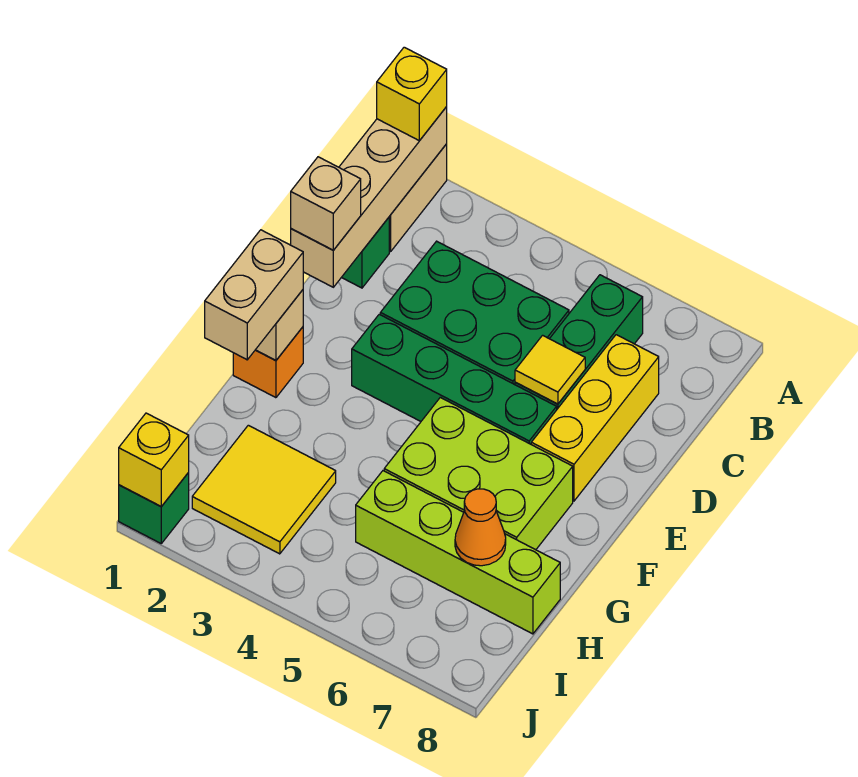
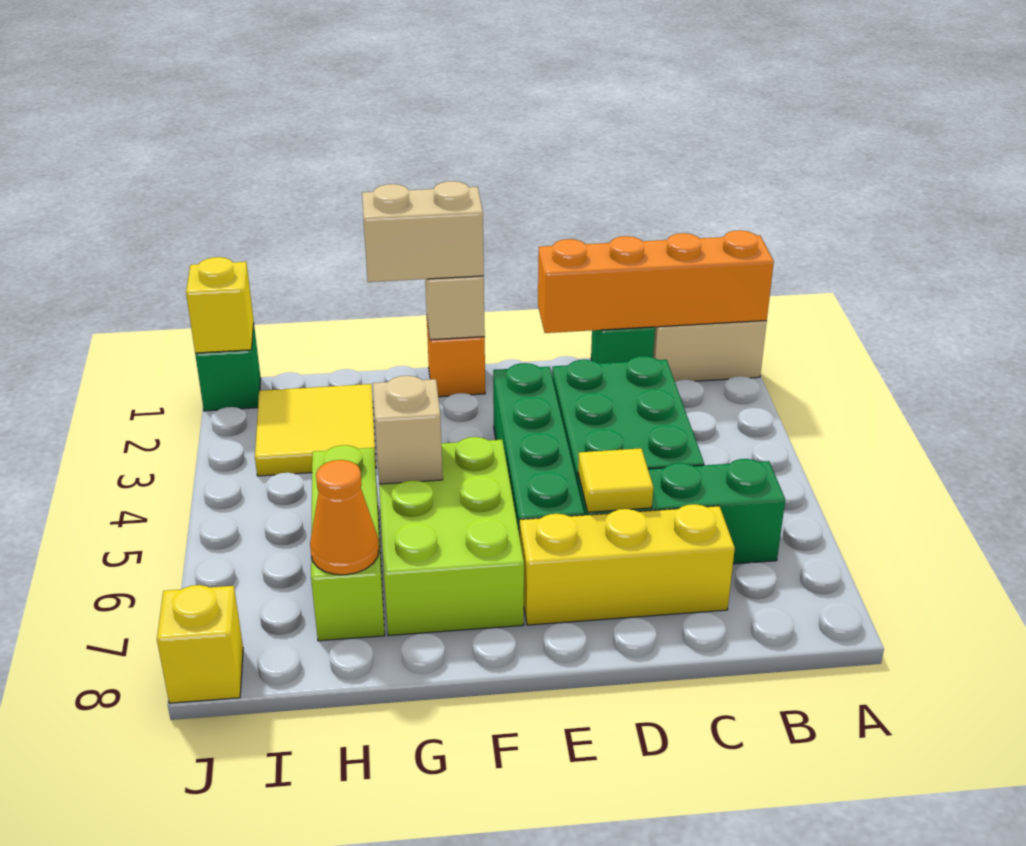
tan 1x4 brick [291,107,447,287] -> orange 1x4 brick [538,230,774,333]
yellow 1x1 brick [377,47,447,141] -> yellow 1x1 brick moved to [157,585,243,703]
tan 1x1 brick [291,157,361,250] -> tan 1x1 brick moved to [373,376,443,484]
lime 1x4 brick [356,471,560,634] -> lime 1x3 brick [311,445,385,641]

